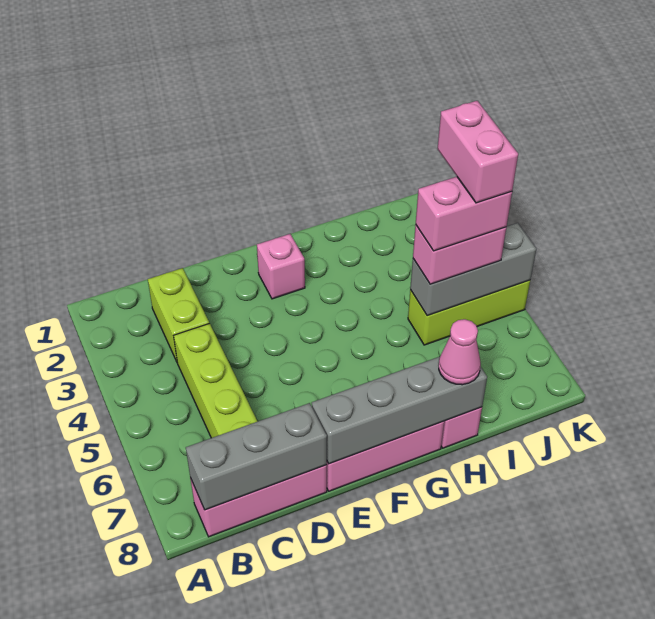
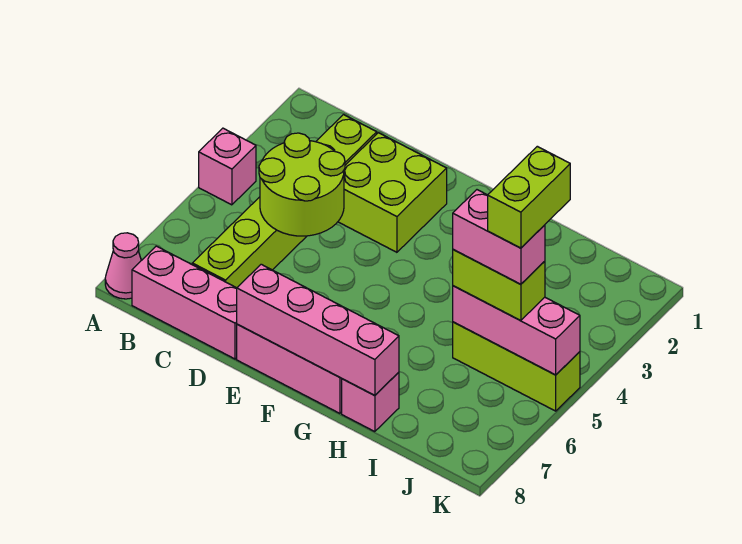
grey 1x3 brick [186,403,327,510] -> none
none -> lime 2x2 round brick [259,133,345,236]
none -> lime 2x2 brick [338,133,447,252]
grey 1x4 brick [312,357,487,464] -> pink 1x4 brick [237,264,399,395]
pink 1x1 brick [257,234,305,299] -> pink 1x1 brick moved to [199,128,256,205]
pink 1x1 cone [439,319,481,385] -> pink 1x1 cone moved to [105,233,141,299]
grey 1x3 brick [410,223,536,316] -> pink 1x3 brick [453,286,580,375]
pink 1x2 brick [413,225,506,284] -> lime 1x2 brick [453,250,545,320]
pink 1x2 brick [437,101,518,203] -> lime 1x2 brick [488,146,570,248]

